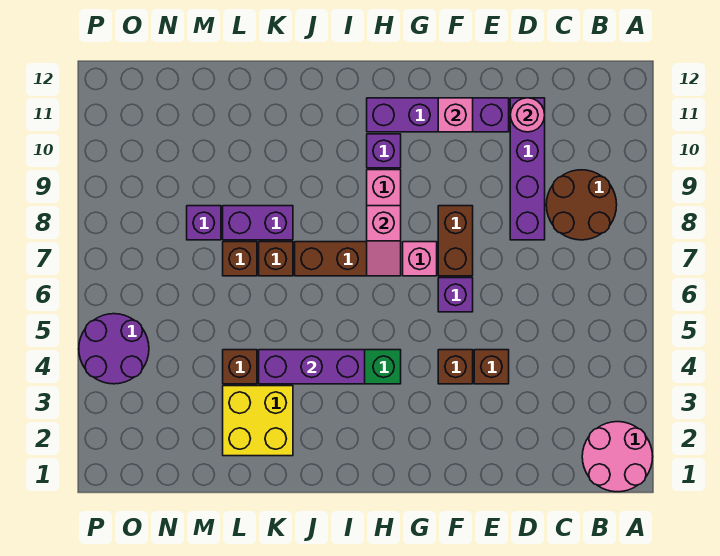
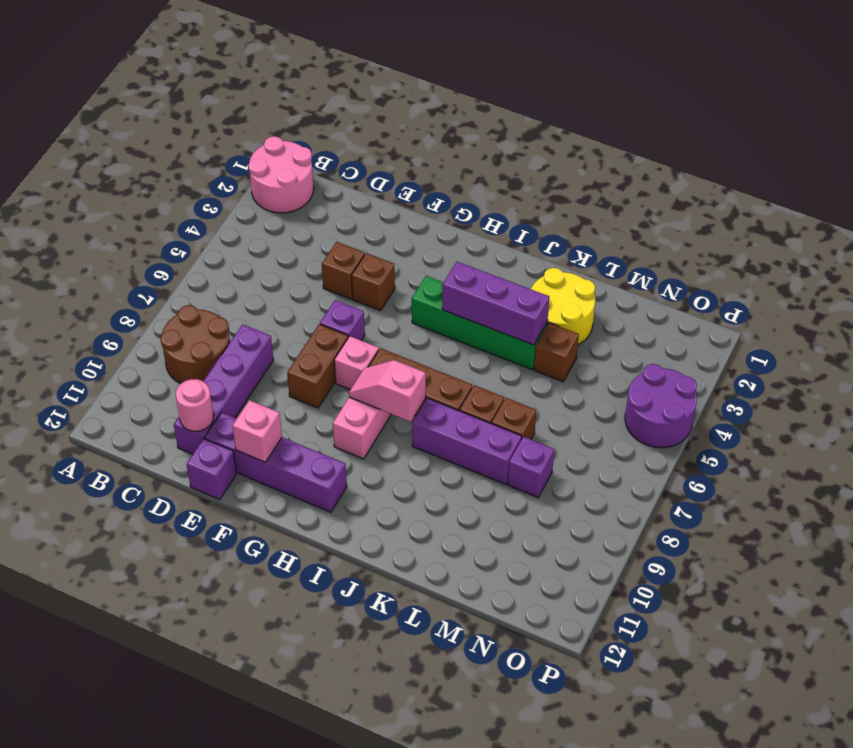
pink 1x2 slope [367,206,401,276] -> pink 1x2 slope turned to [349,360,426,422]
purple 1x1 brick [367,134,401,168] -> purple 1x1 brick moved to [187,439,236,500]
yellow 2x2 brick [223,386,293,456] -> yellow 2x2 round brick [531,268,595,344]
purple 1x2 brick [223,206,293,240] -> purple 1x3 brick [412,398,522,484]

